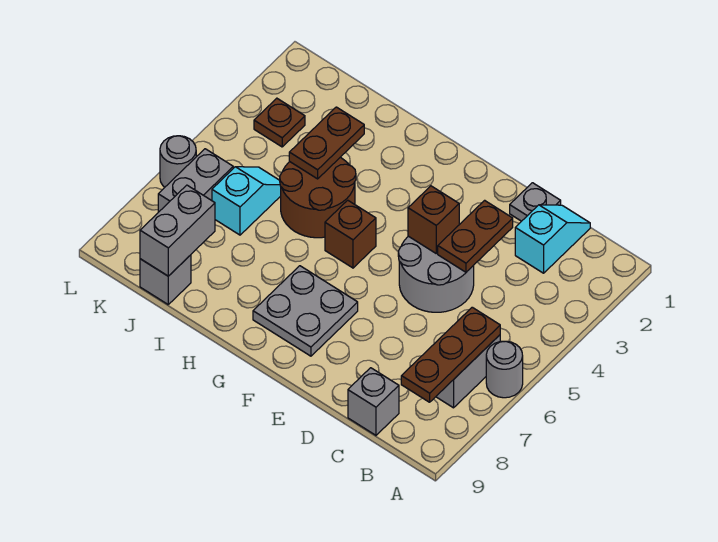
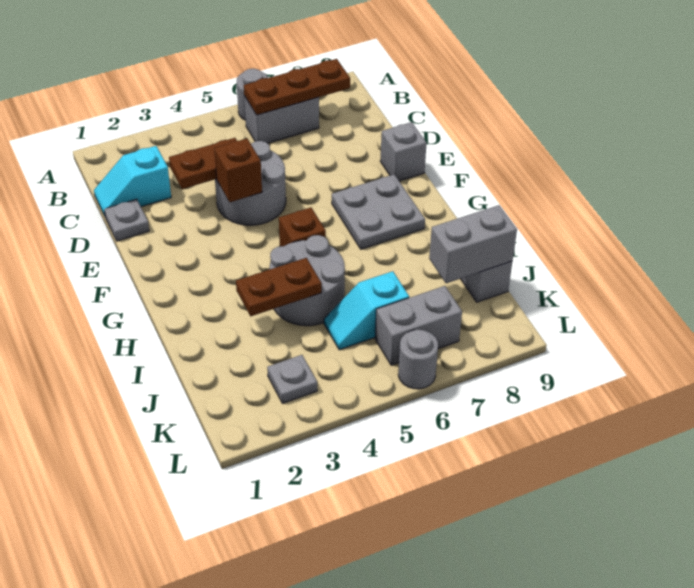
grey 1x1 brick [348,368,399,435] -> grey 1x1 brick moved to [380,122,427,181]
brown 2x2 round brick [280,157,356,238] -> grey 2x2 round brick [270,235,345,326]
brown 1x1 plate [254,98,305,147] -> grey 1x1 plate [267,355,317,403]

